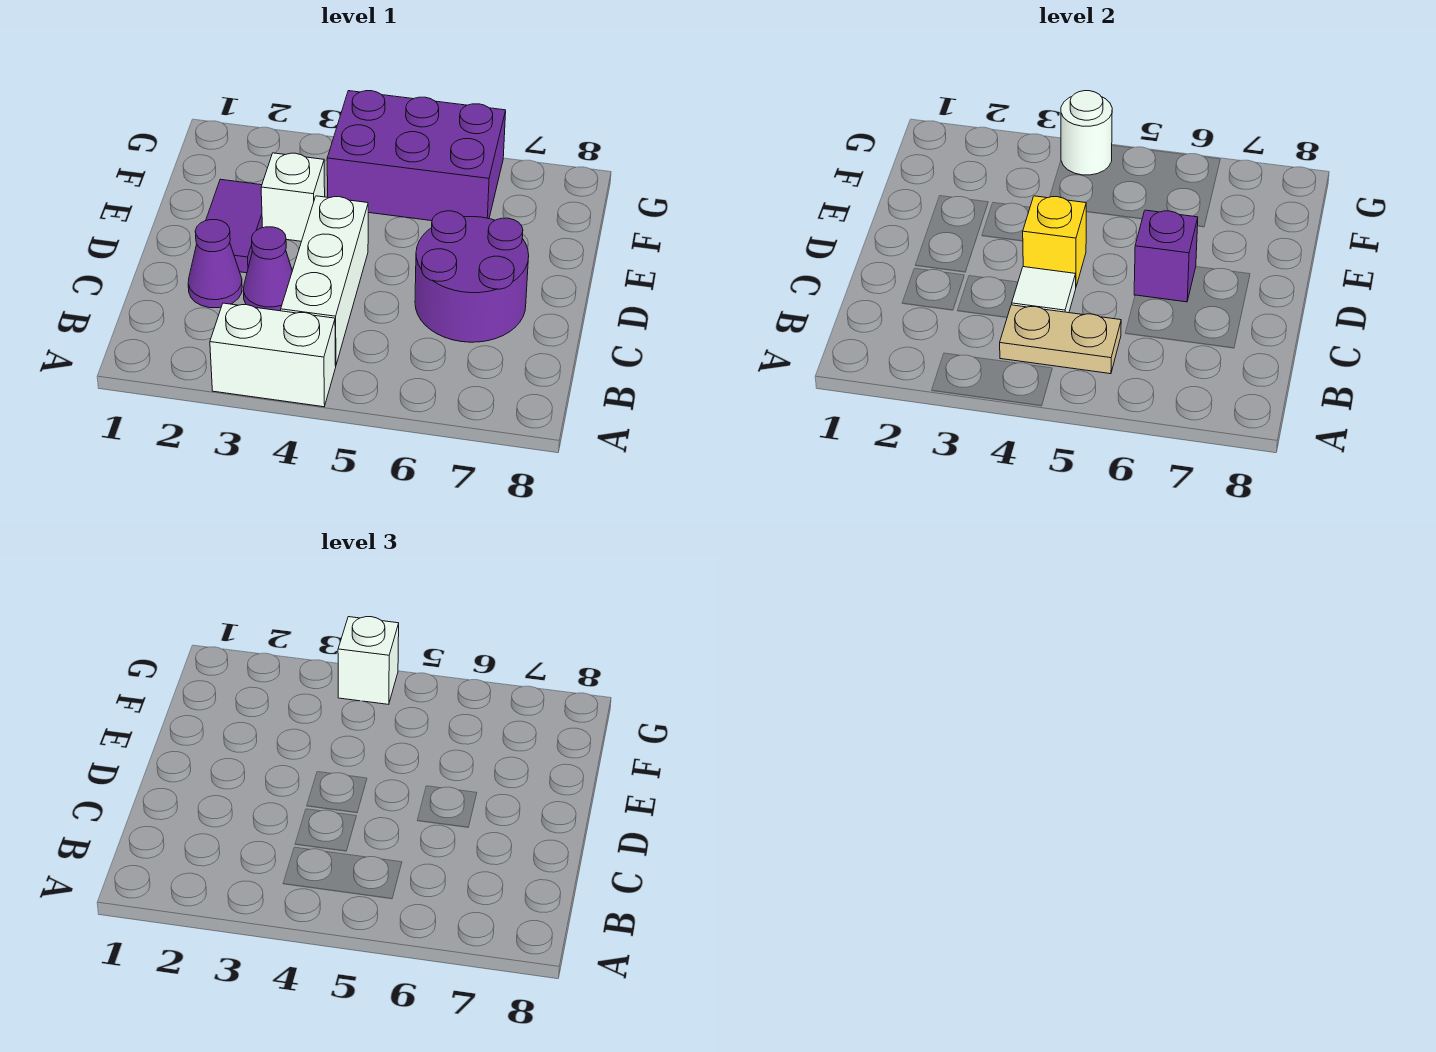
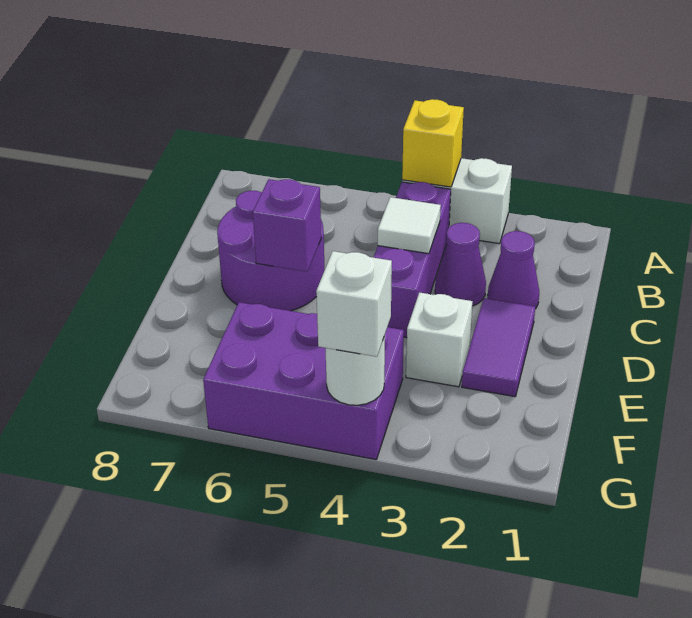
white 1x3 brick [281,196,368,366] -> purple 1x3 brick [373,182,451,338]
tan 1x2 plate [1000,305,1121,374] -> none
yellow 1x1 brick [1023,196,1086,286] -> yellow 1x1 brick moved to [402,99,464,187]

